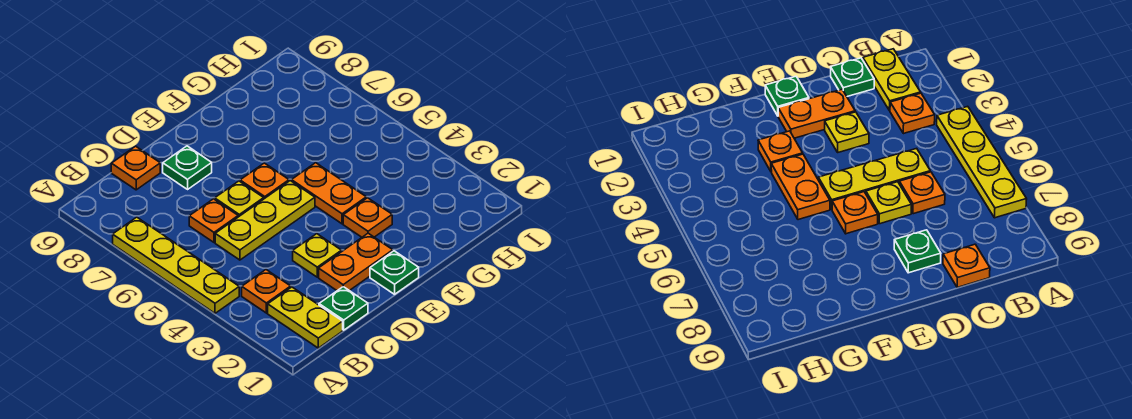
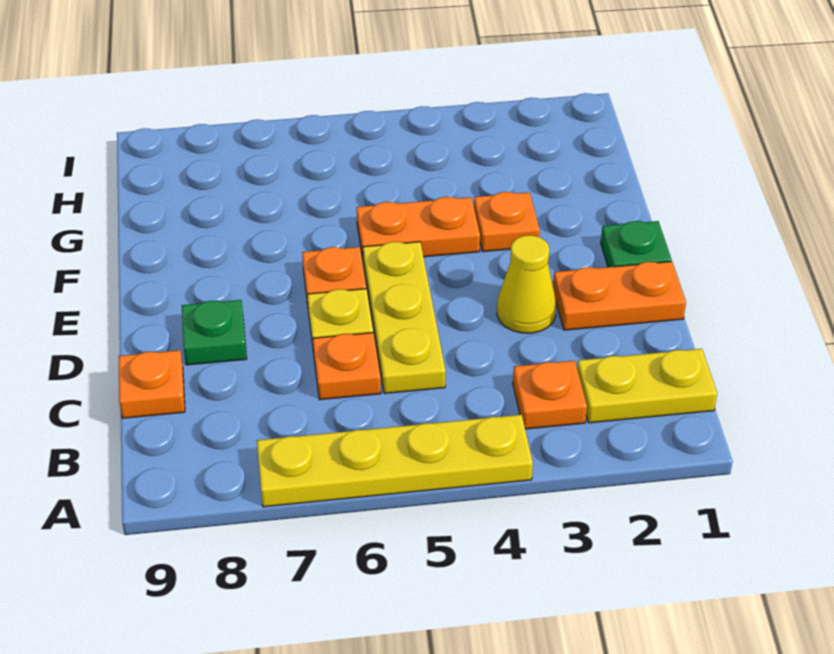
green 1x1 plate [319,287,368,330] -> none
orange 1x2 plate [319,233,393,291] -> orange 1x2 plate turned to [553,262,686,330]
yellow 1x1 plate [293,234,341,277] -> yellow 1x1 cone [497,235,556,333]

